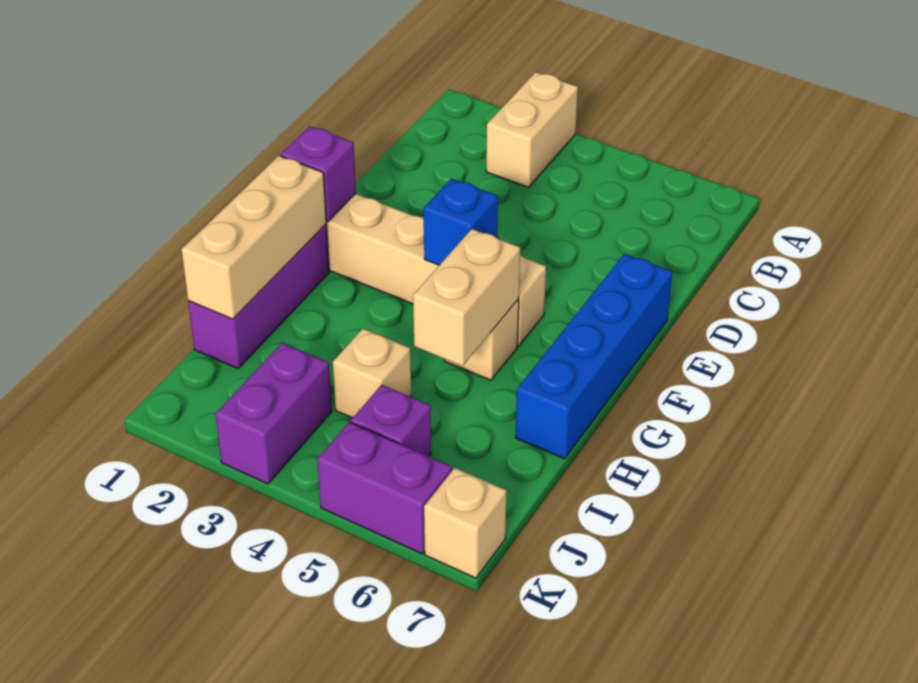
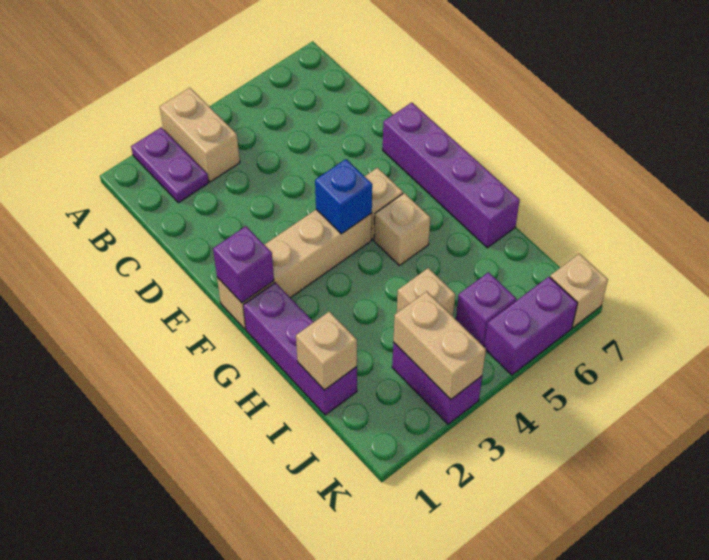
none -> purple 1x2 plate [131,127,209,203]
blue 1x4 brick [516,254,672,459] -> purple 1x4 brick [383,103,520,248]
tan 1x3 brick [181,156,326,319] -> tan 1x1 brick [296,311,357,390]
tan 1x2 brick [413,229,520,366] -> tan 1x2 brick moved to [393,291,486,399]

